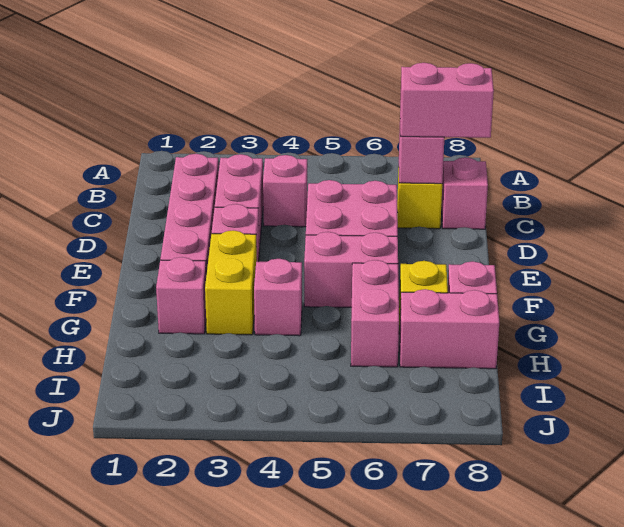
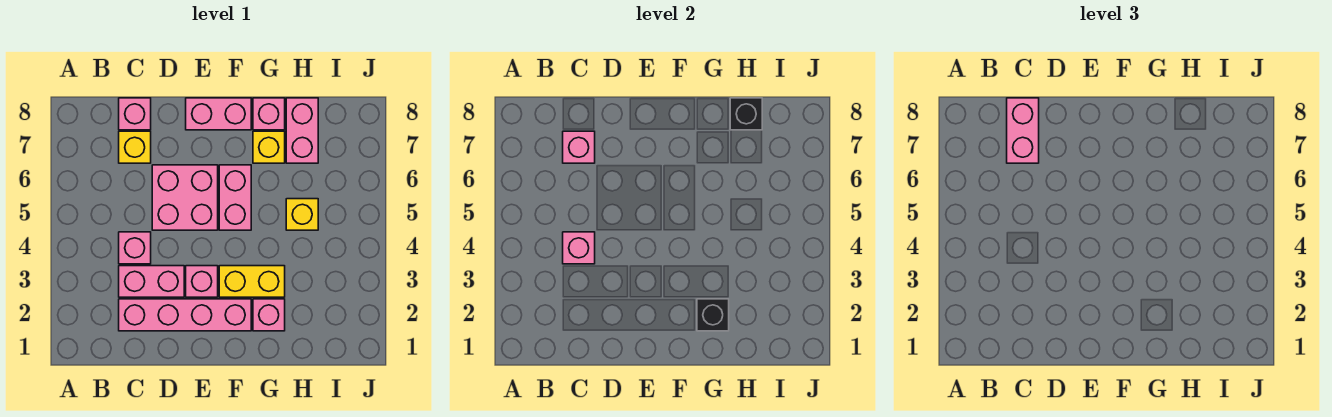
none -> black 1x1 brick [697,299,729,331]
pink 1x1 brick [254,259,302,336] -> pink 1x1 brick moved to [563,232,595,264]
pink 1x2 brick [351,260,399,367] -> pink 1x2 brick moved to [186,98,251,130]
none -> yellow 1x1 brick [286,199,318,230]
none -> black 1x1 brick [730,98,762,130]

